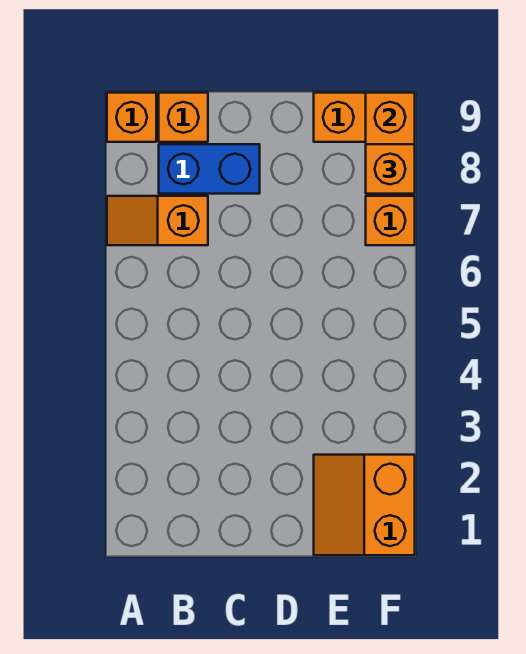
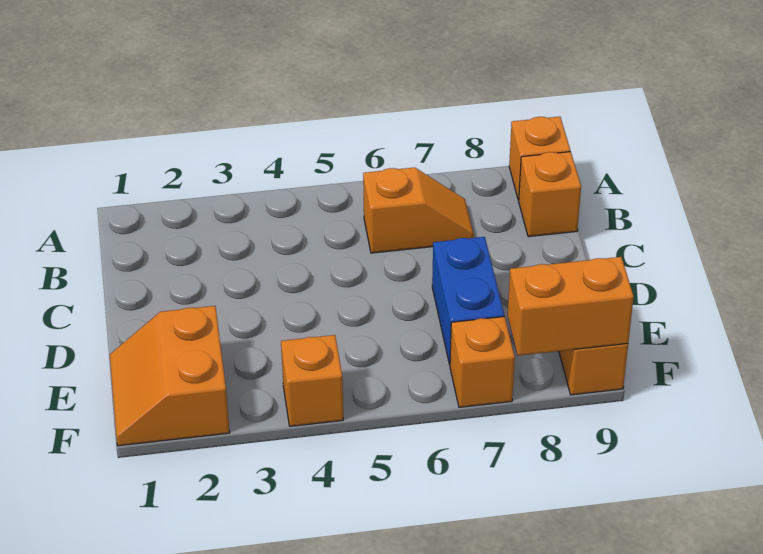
orange 1x2 slope [107,196,208,245] -> orange 1x2 slope turned to [363,167,474,253]
blue 1x2 brick [159,144,260,194] -> blue 1x2 brick moved to [432,237,504,365]
orange 2x2 slope [314,455,415,555] -> orange 2x2 slope turned to [110,306,230,446]
orange 1x1 brick [366,144,415,194] -> orange 1x1 brick moved to [281,335,343,426]

